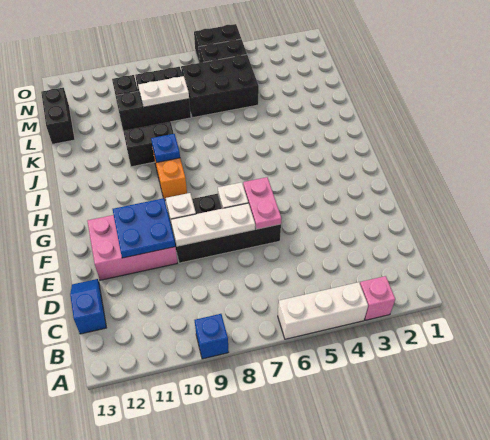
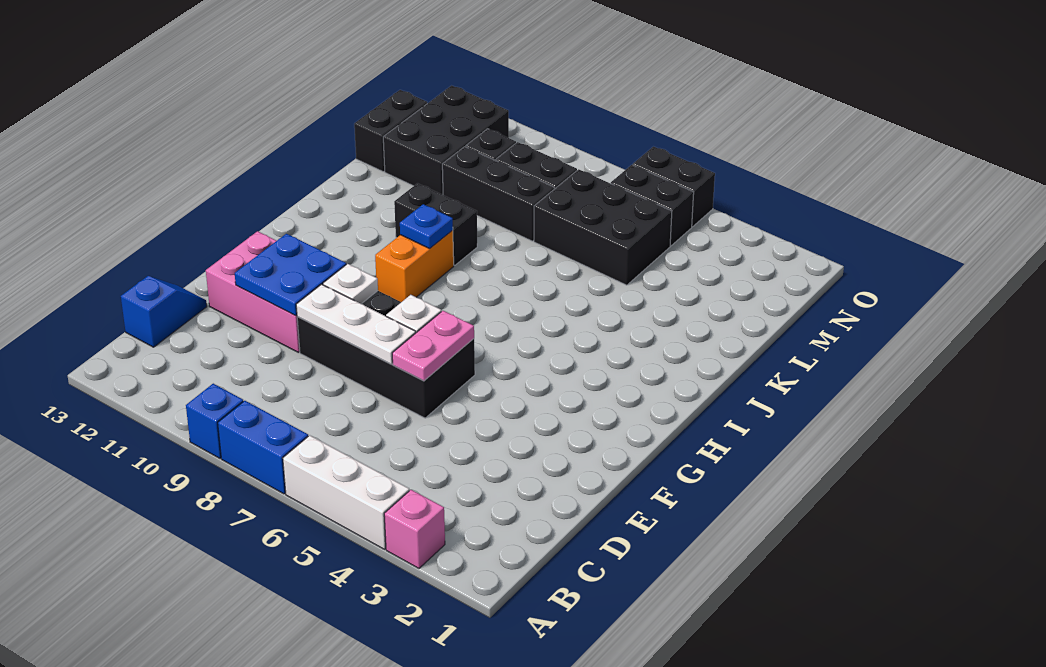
none -> blue 1x2 brick [218,401,308,494]
white 1x2 plate [138,76,189,107] -> none
none -> black 2x3 brick [383,86,509,195]

